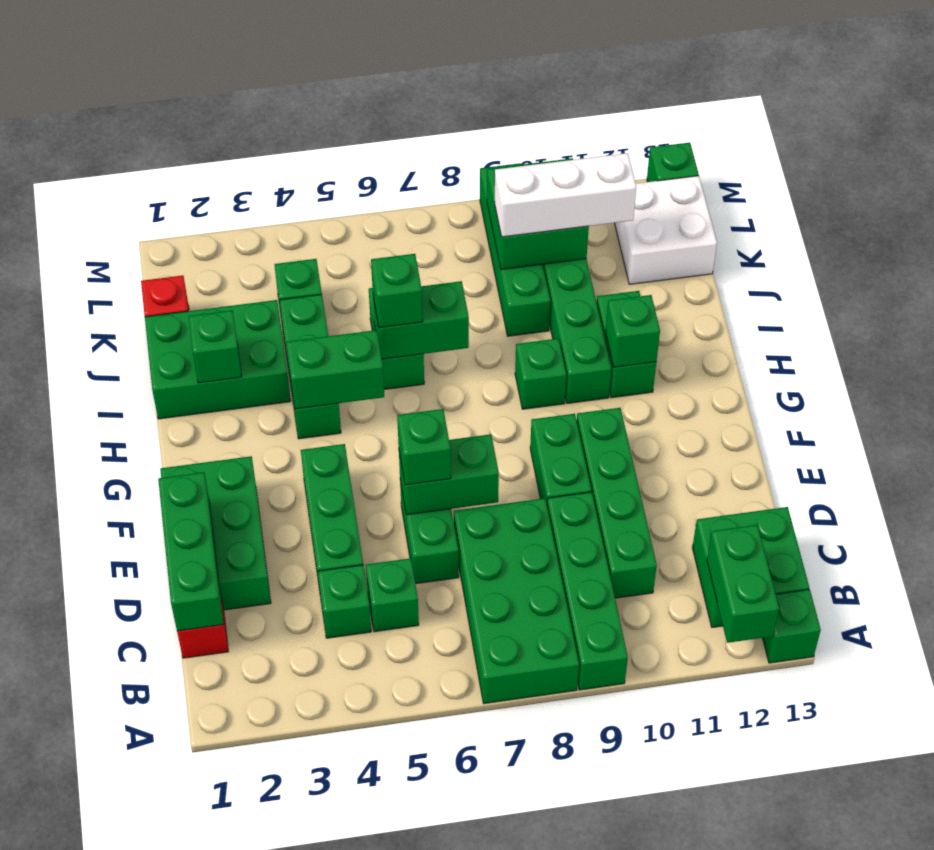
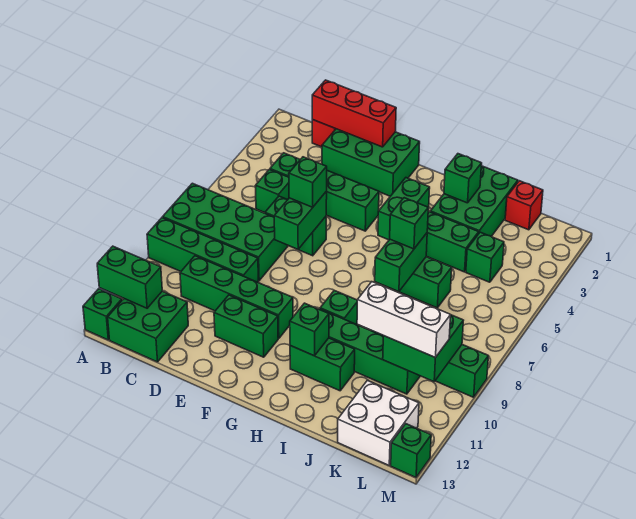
green 1x3 brick [158,472,224,631] -> red 1x3 brick [312,80,396,147]
green 1x2 brick [530,414,592,504] -> green 1x2 brick moved to [214,295,278,357]
white 1x3 brick [495,153,636,237] -> white 1x3 brick turned to [357,282,451,358]

